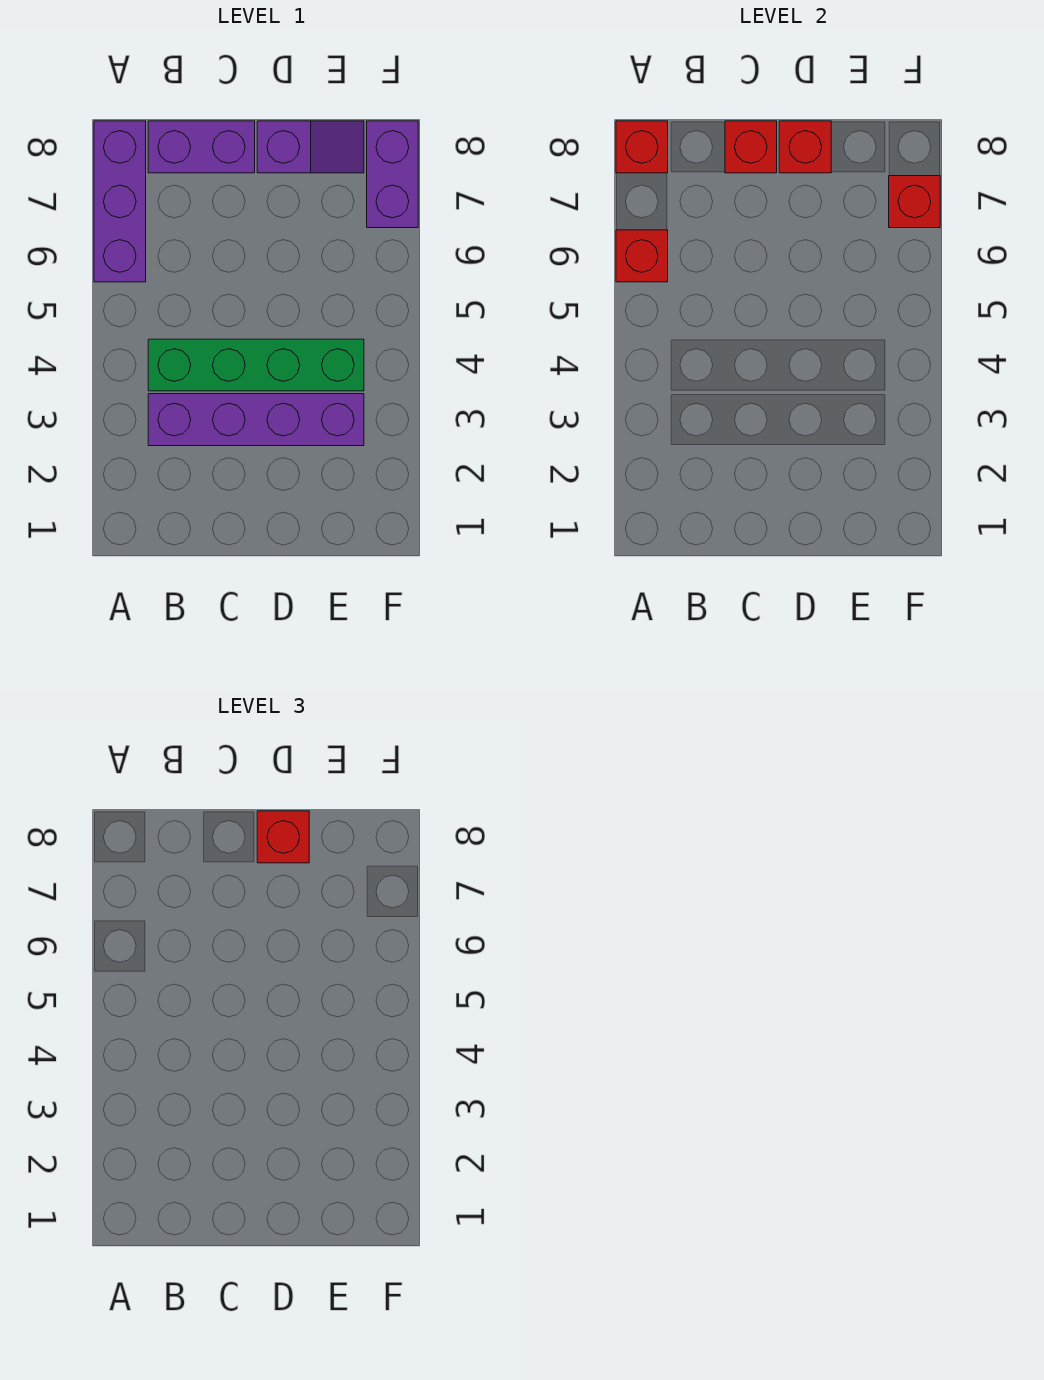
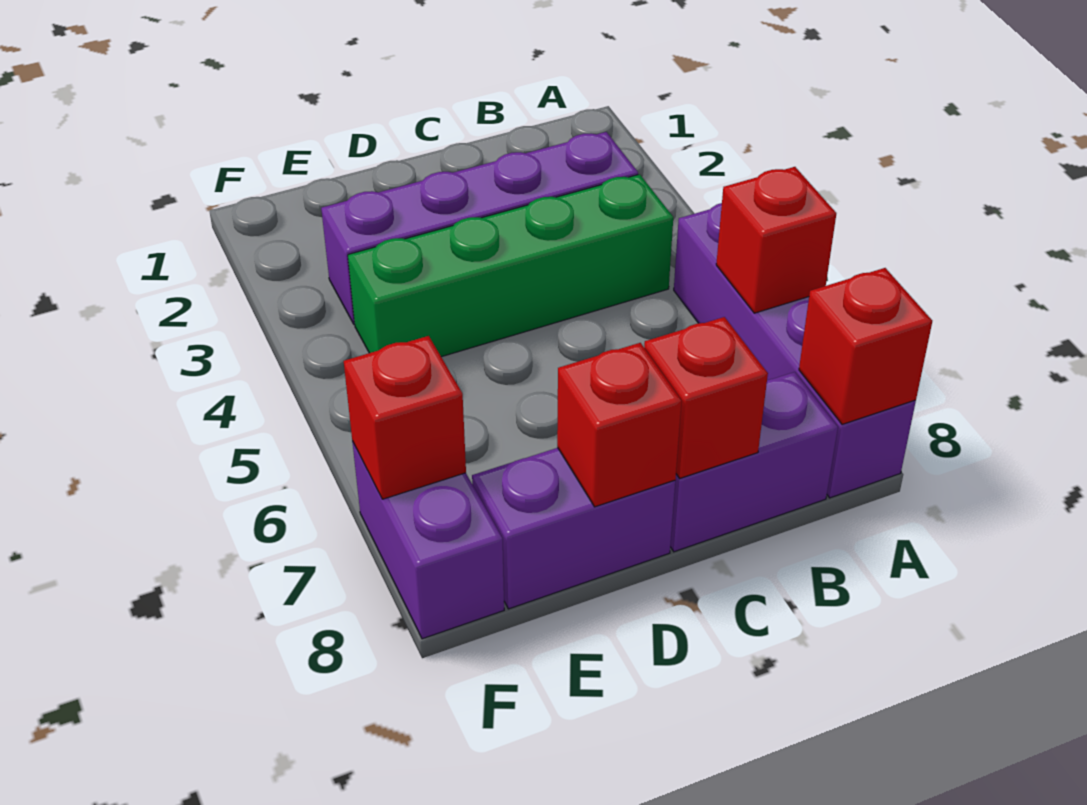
purple 1x3 brick [94,121,146,282] -> purple 1x4 brick [674,203,916,498]
purple 1x2 slope [257,121,364,173] -> purple 1x2 brick [472,448,675,609]
red 1x1 brick [257,811,309,863] -> none

